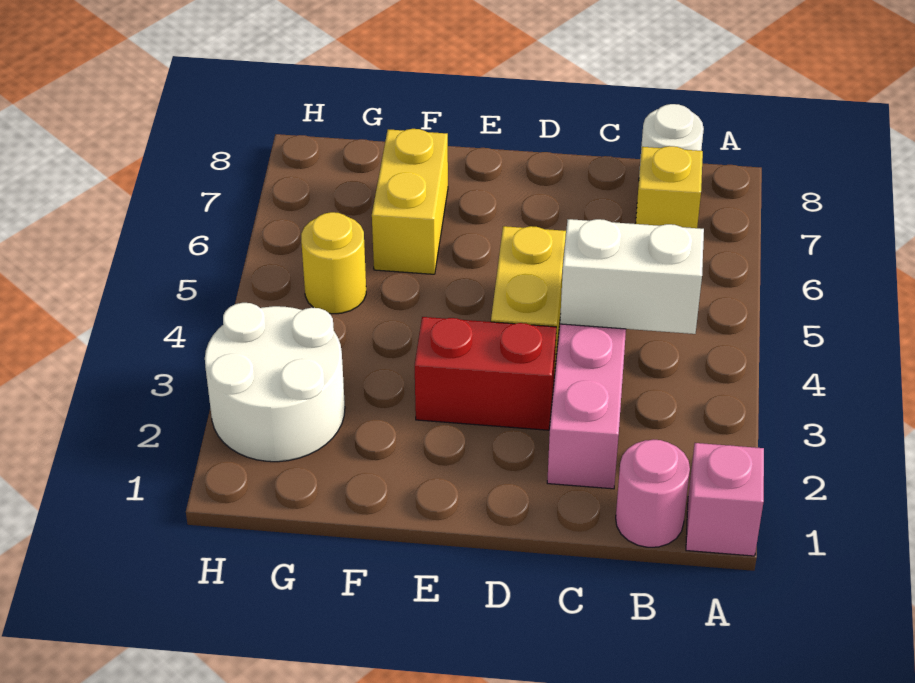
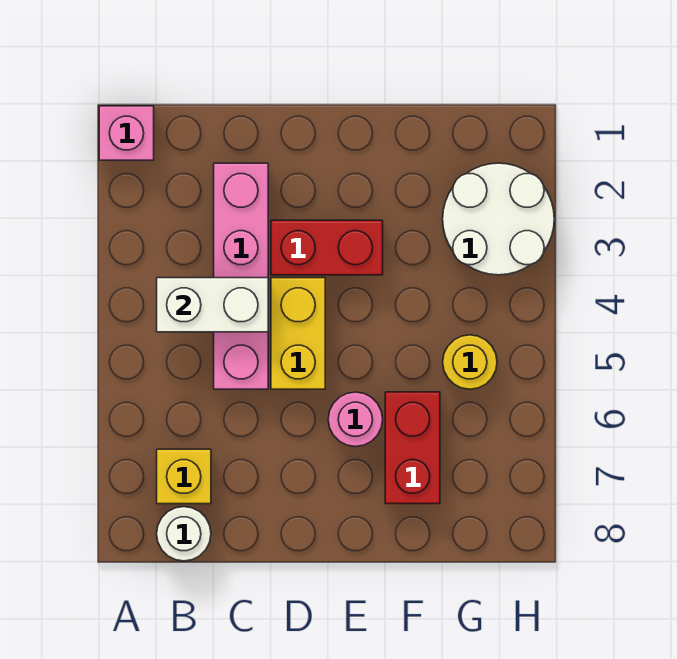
pink 1x1 round brick [616,440,690,547] -> pink 1x1 round brick moved to [328,392,383,447]
yellow 1x2 brick [372,129,448,274] -> red 1x2 brick [385,392,440,504]

